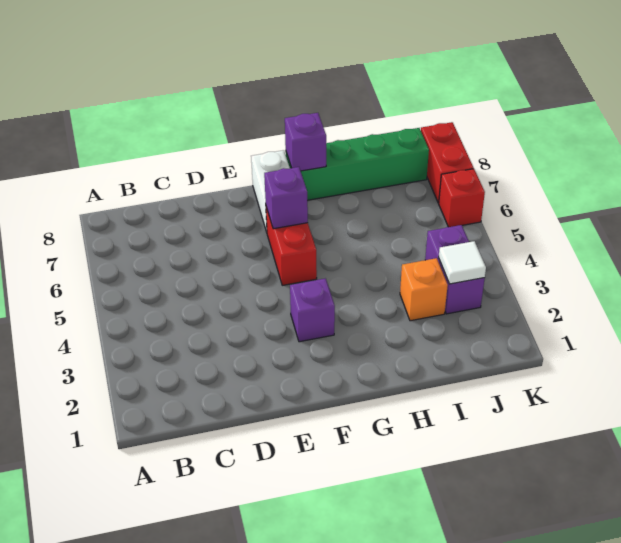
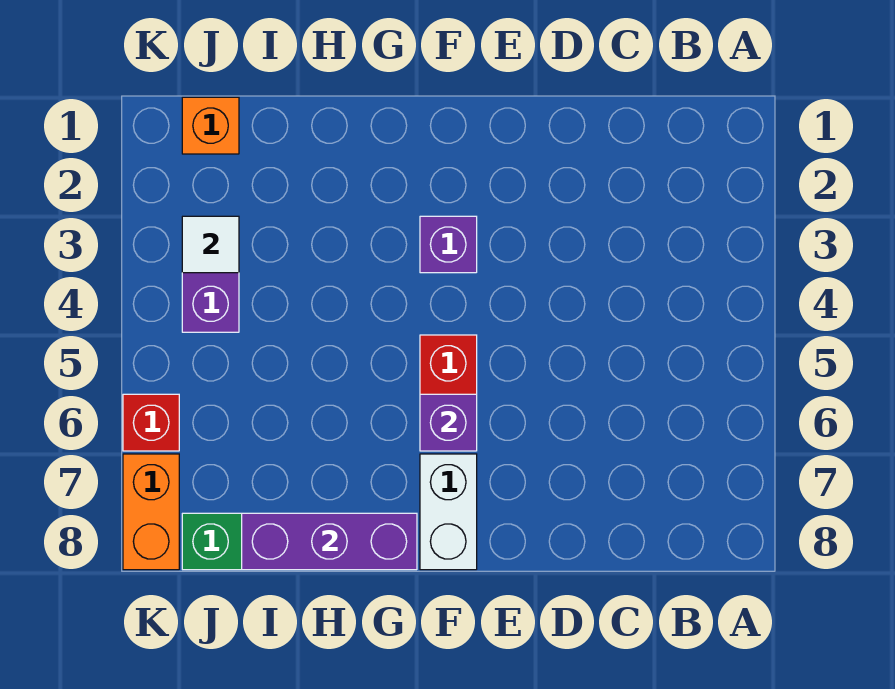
purple 1x1 brick [285,113,326,171] -> purple 1x3 brick [242,513,417,570]
orange 1x1 brick [400,258,448,321] -> orange 1x1 brick moved to [182,97,239,154]
red 1x2 brick [421,122,474,203] -> orange 1x2 brick [123,454,179,570]

